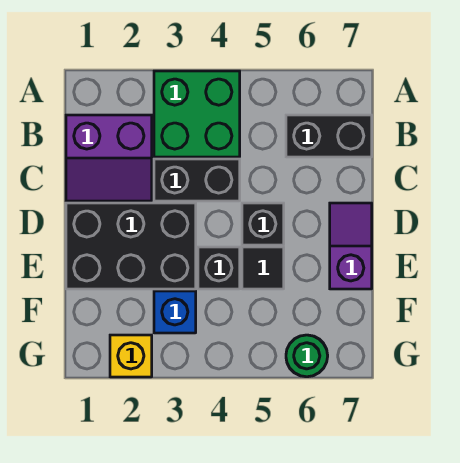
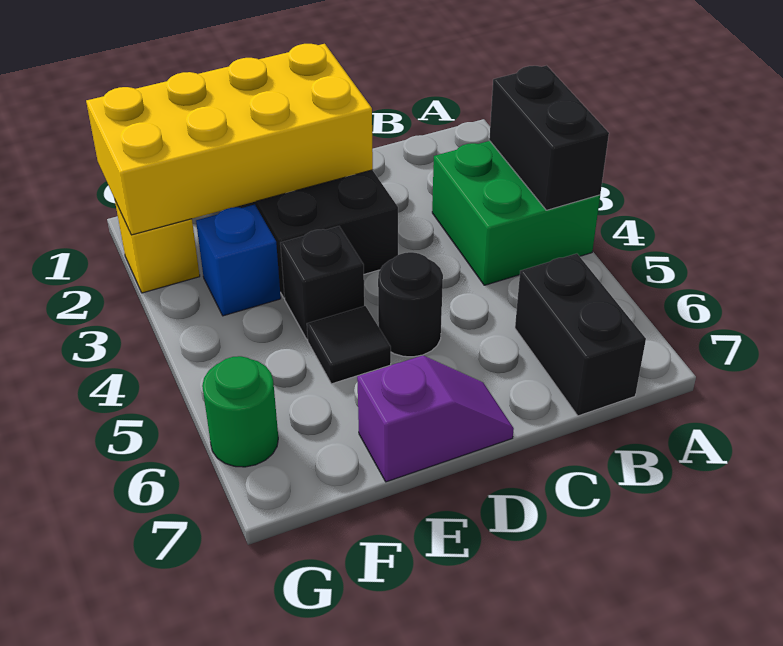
purple 2x2 slope [66,115,152,201] -> none
black 1x2 brick [154,159,240,201] -> black 1x2 brick moved to [489,65,609,210]
none -> yellow 2x4 brick [86,44,373,235]
black 1x1 brick [242,203,284,245] -> black 1x1 round brick [378,252,443,357]

